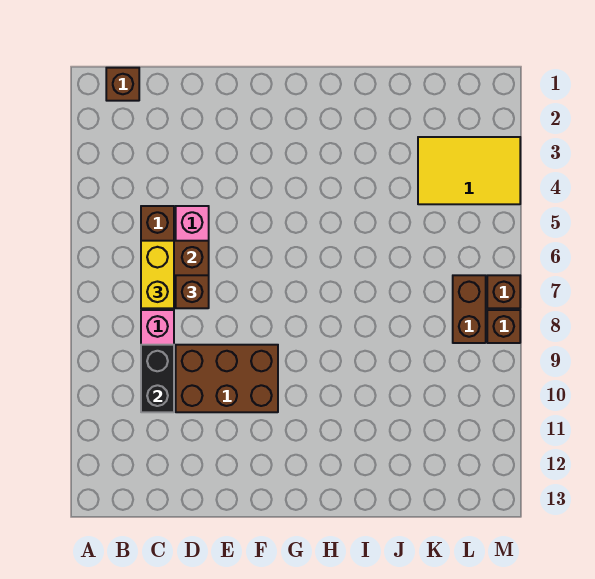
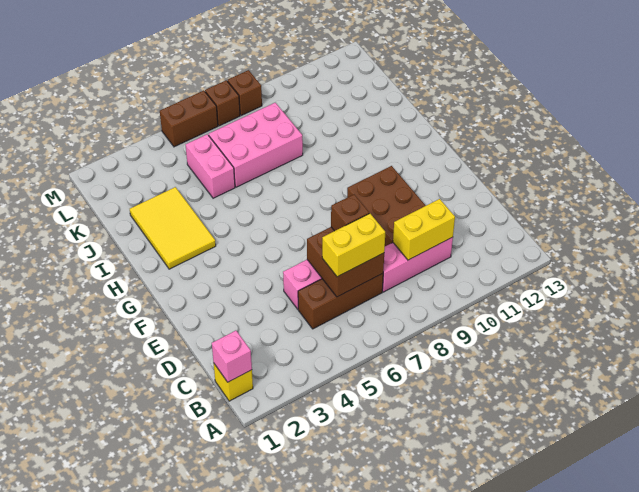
brown 1x1 brick [106,68,139,101] -> yellow 1x1 brick [214,364,253,401]
none -> pink 1x1 brick [212,331,252,382]
black 1x2 brick [141,345,174,412] -> yellow 1x2 brick [393,199,455,260]
none -> pink 1x2 brick [186,134,235,198]
none -> pink 2x3 brick [209,103,303,187]
yellow 2x3 tile [418,137,520,204] -> yellow 2x3 tile moved to [130,187,216,269]
brown 1x2 brick [453,275,486,343] -> brown 1x2 brick moved to [160,91,218,147]

